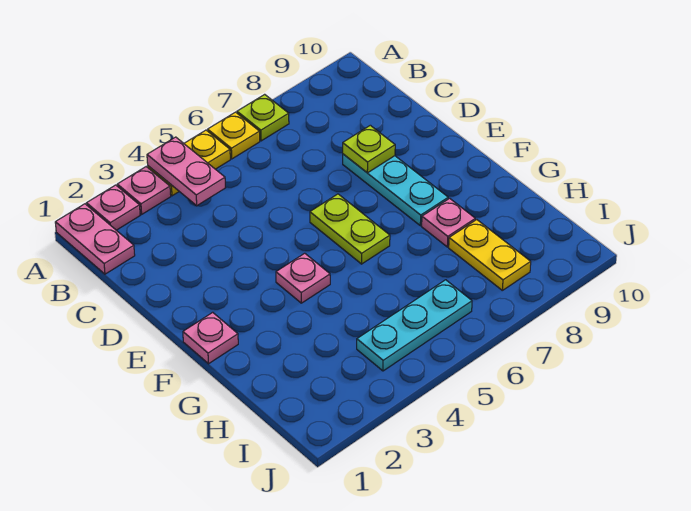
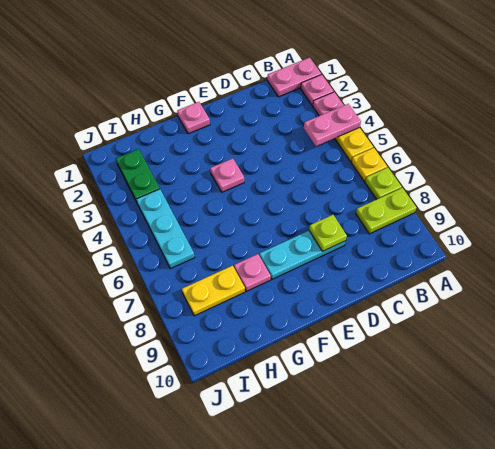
lime 1x2 plate [310,194,390,264] -> lime 1x2 plate moved to [356,188,417,234]
none -> green 1x2 plate [116,149,160,202]

